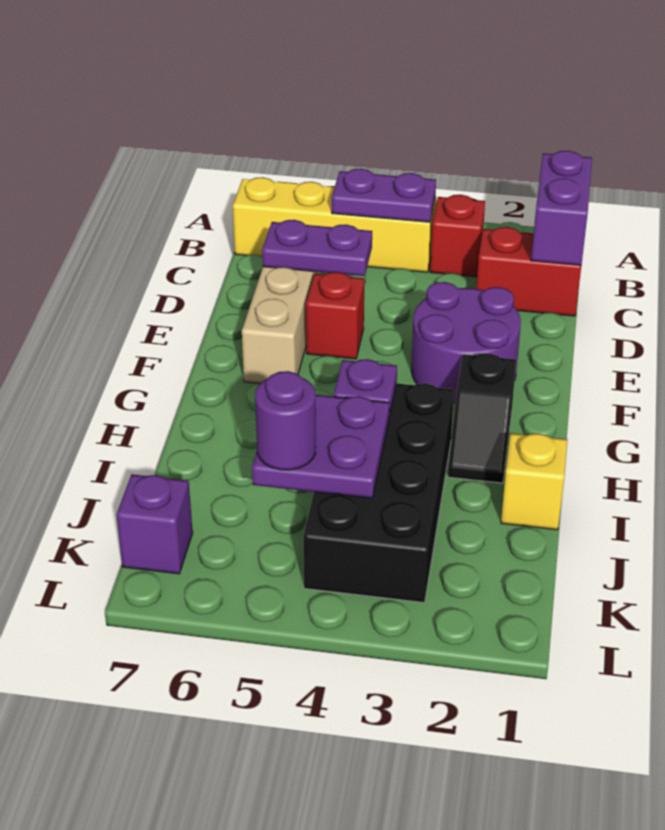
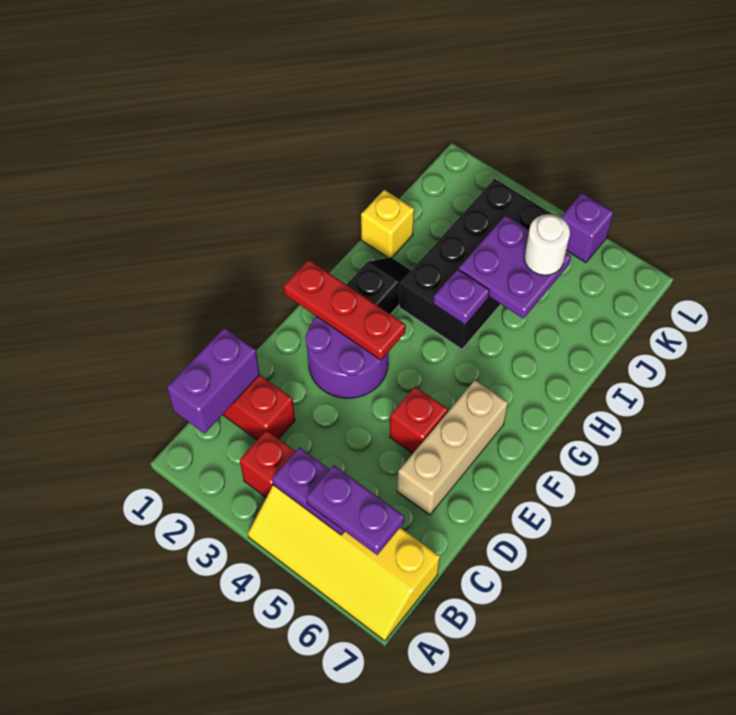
purple 1x2 plate [262,220,372,276] -> purple 1x2 plate moved to [306,465,404,555]
none -> red 1x3 plate [284,260,406,360]
purple 1x1 round brick [255,371,316,470] -> white 1x1 round brick [524,214,570,275]
purple 1x1 brick [116,474,193,574] -> purple 1x1 brick moved to [561,193,614,263]

